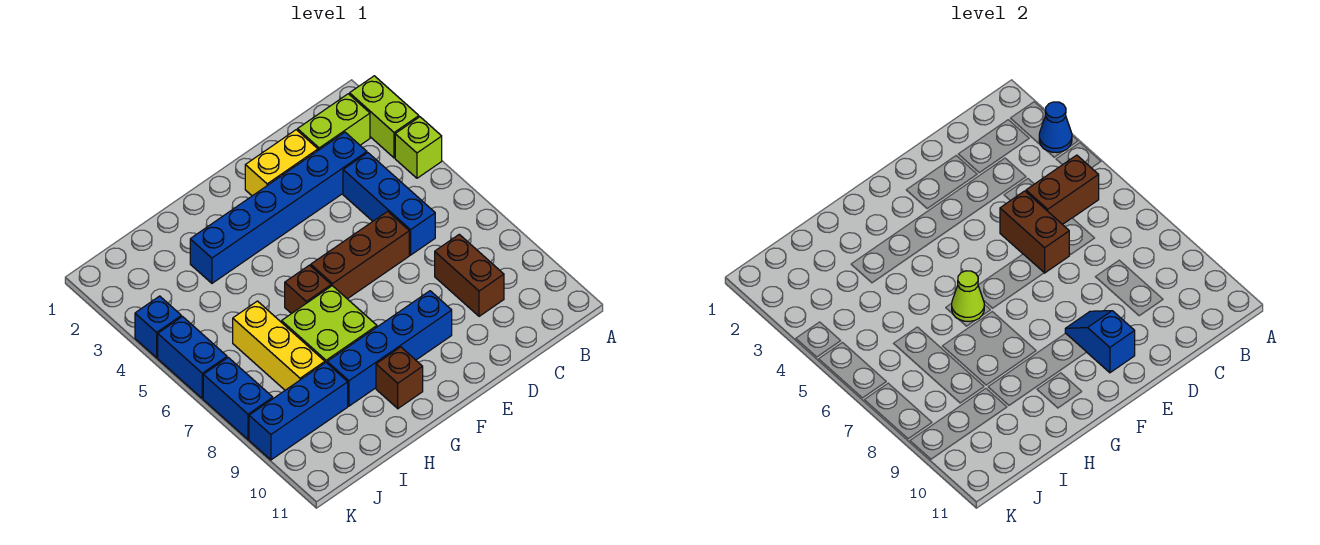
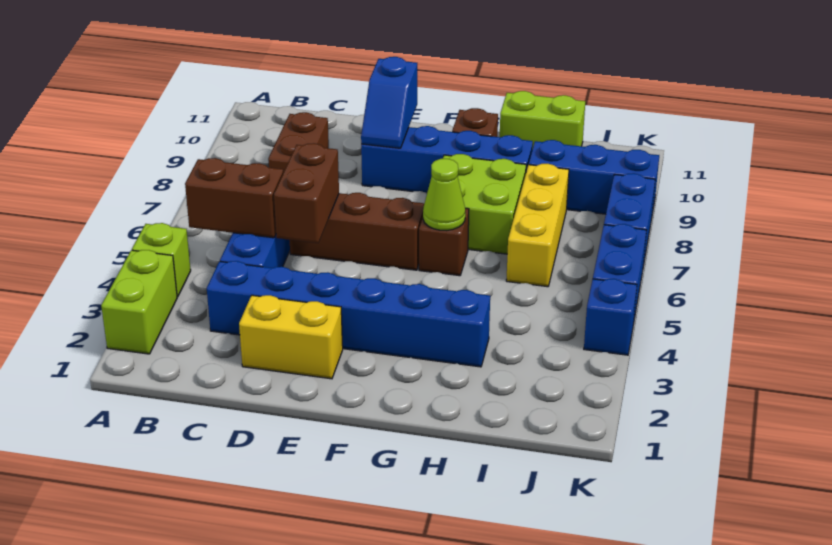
blue 1x1 cone [1039,102,1072,153] -> none
lime 1x2 brick [297,94,370,150] -> lime 1x2 brick moved to [500,91,585,149]

